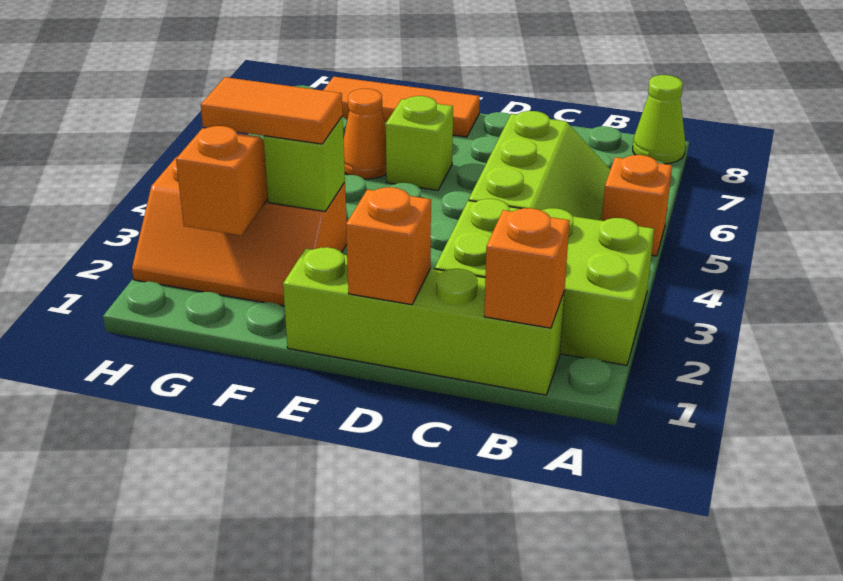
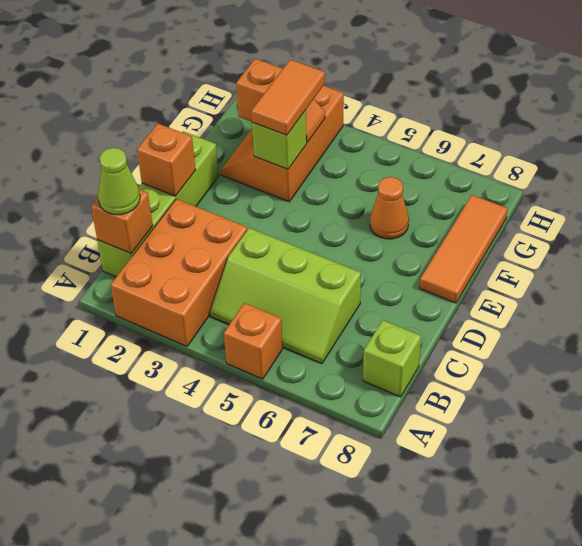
lime 2x3 brick [435,199,654,365] -> orange 2x3 brick [110,199,247,346]
lime 1x1 cone [633,75,685,164] -> lime 1x1 cone moved to [98,148,140,215]
lime 1x1 brick [386,96,453,190] -> lime 1x1 brick moved to [363,320,421,397]

